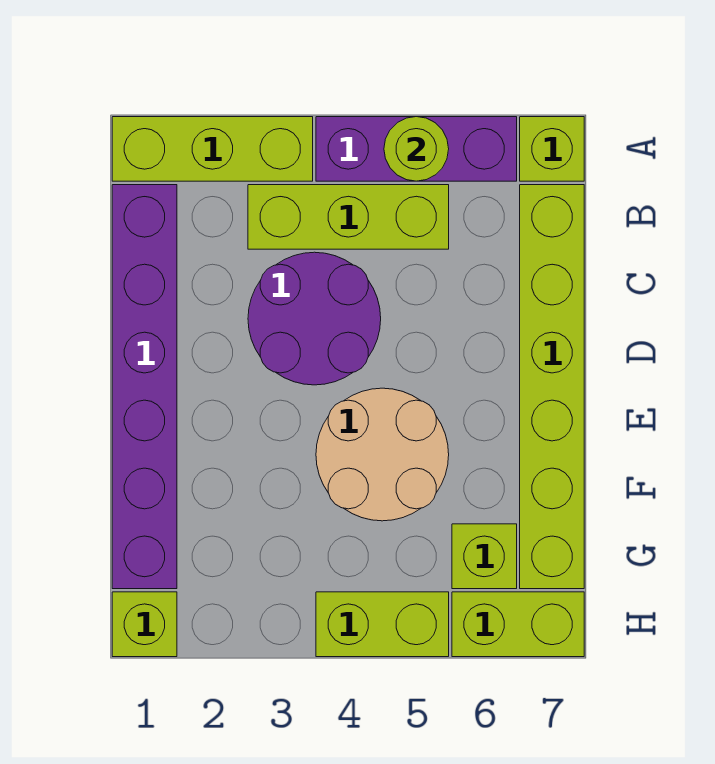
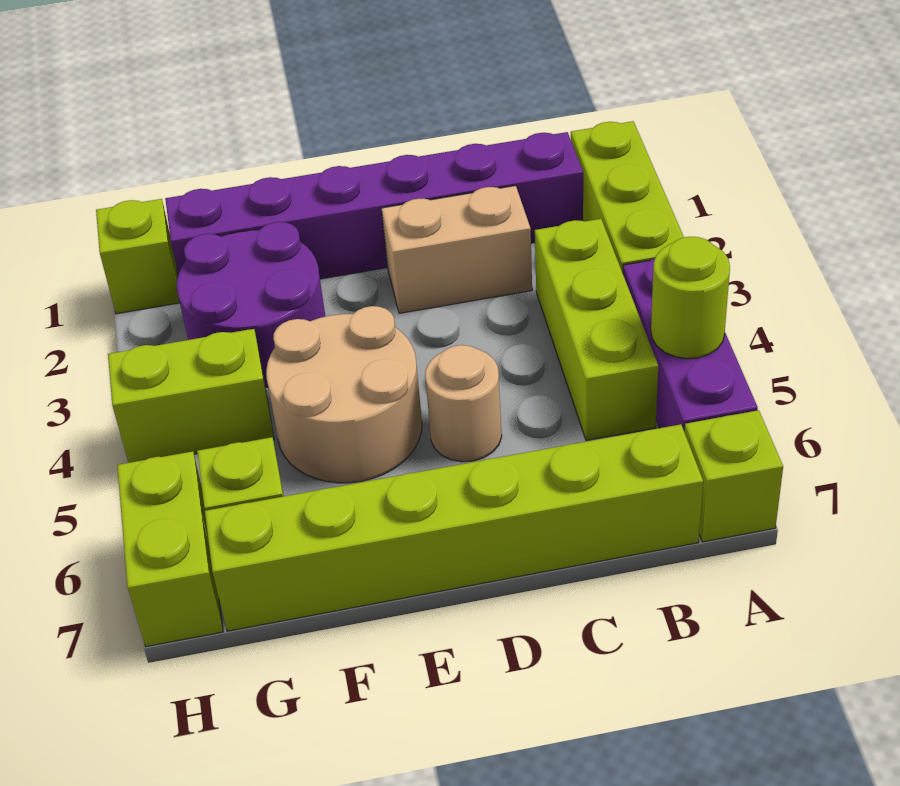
none -> tan 1x2 brick [381,186,532,313]
purple 2x2 round brick [248,252,381,385] -> purple 2x2 round brick moved to [177,222,325,387]
none -> tan 1x1 round brick [425,345,502,462]
lime 1x2 brick [316,592,449,657] -> lime 1x2 brick turned to [108,329,274,463]

